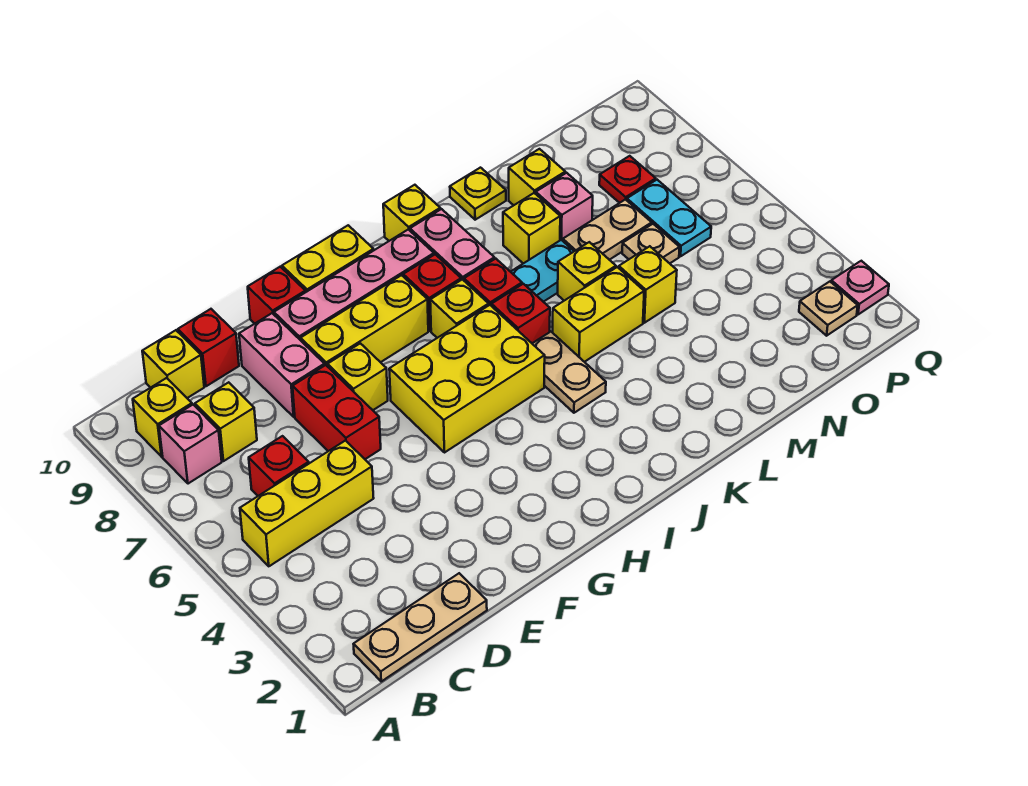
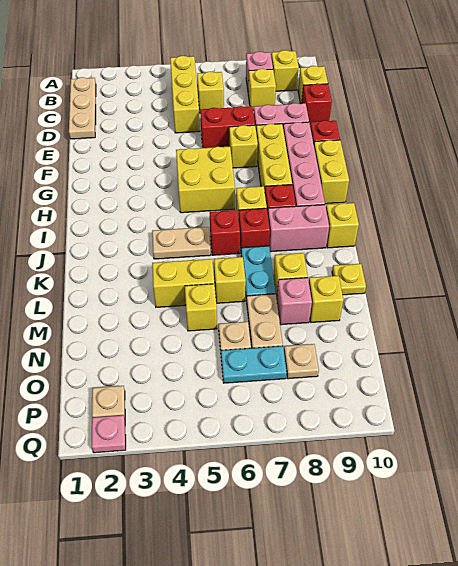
red 1x1 brick [249,436,309,496] -> yellow 1x1 brick [197,71,224,113]
yellow 2x3 brick [389,305,545,453] -> yellow 2x2 brick [176,147,235,213]
yellow 1x2 brick [553,267,644,362] -> yellow 1x2 brick turned to [152,259,214,307]
red 1x1 plate [599,156,656,203] -> tan 1x1 plate [284,344,319,379]

